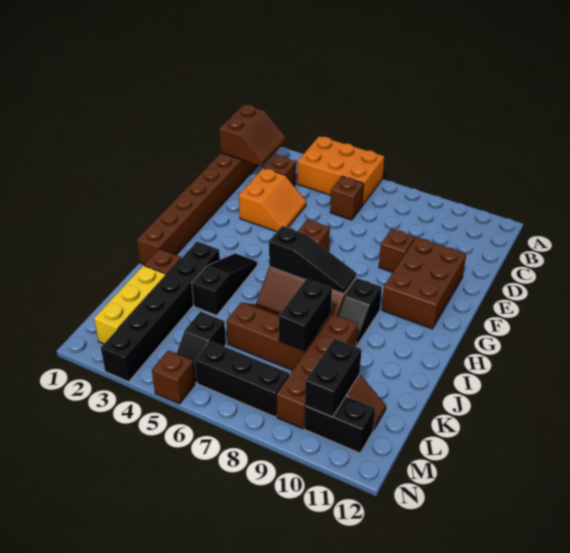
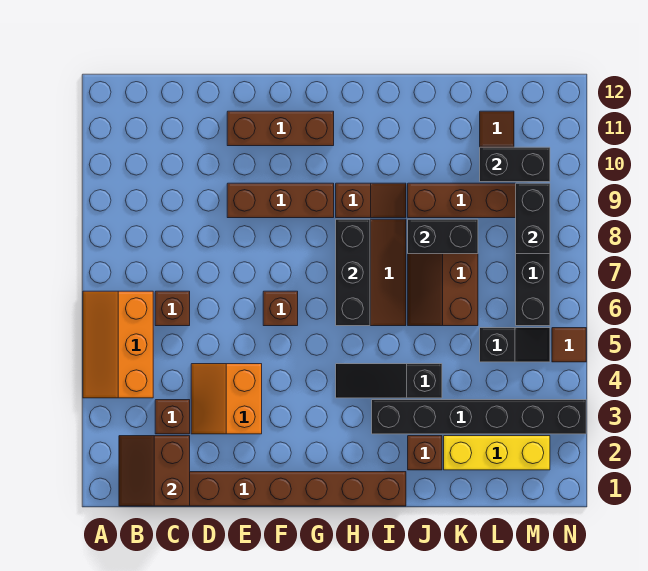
orange 2x3 brick [297,136,384,206] -> orange 2x3 slope [83,291,153,398]
brown 2x2 slope [219,105,286,166] -> brown 2x2 slope turned to [119,436,190,506]
orange 2x2 slope [239,168,306,232] -> orange 2x2 slope turned to [191,364,262,434]
brown 1x1 brick [379,229,415,272] -> brown 1x3 brick [227,183,334,218]
brown 2x3 brick [382,237,466,329] -> brown 1x3 brick [227,111,334,146]
black 1x3 slope [269,226,356,294] -> black 1x3 brick [336,219,370,326]
black 1x2 slope [338,278,382,346] -> brown 1x2 slope [336,183,406,218]
black 1x2 brick [304,396,375,453] -> black 1x2 brick moved to [516,183,550,254]
brown 1x1 brick [152,350,195,404] -> brown 1x1 tile [552,328,586,362]

